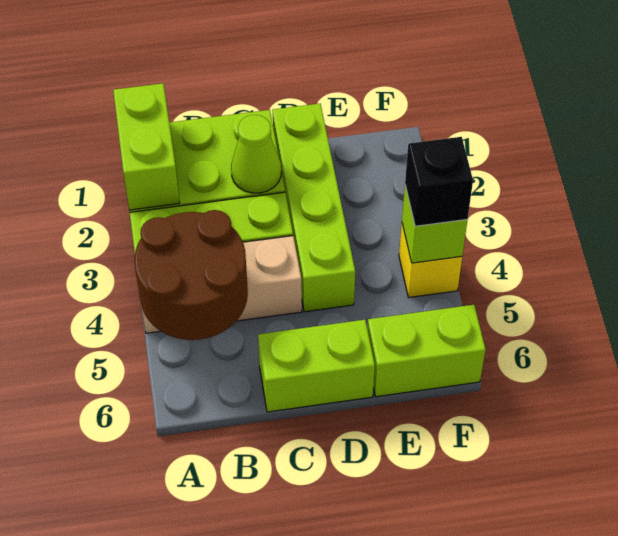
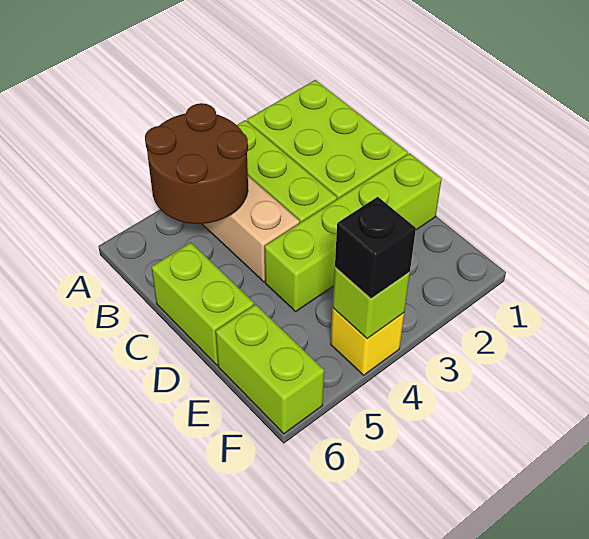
lime 1x2 brick [113,83,180,210] -> none
lime 1x1 cone [231,115,281,193] -> none

